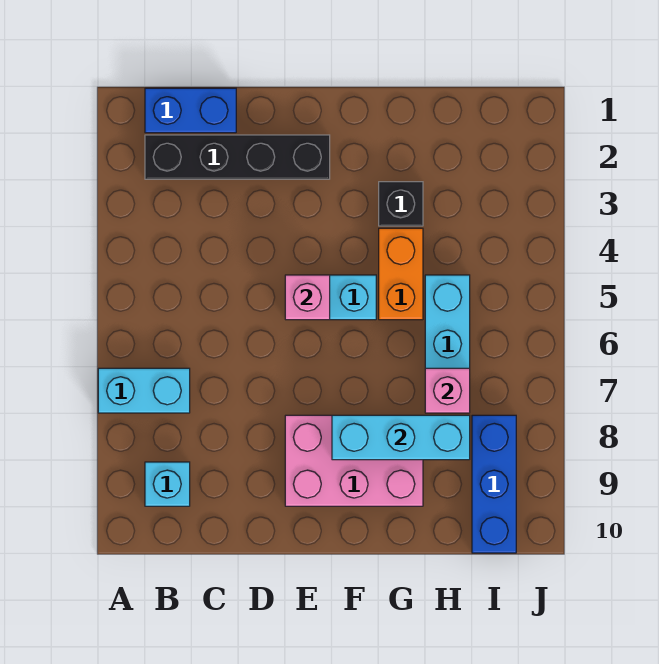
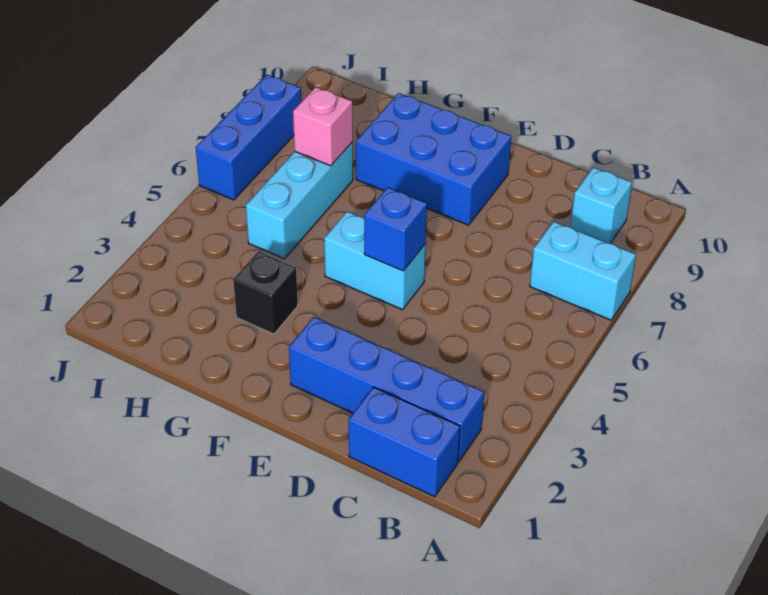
black 1x4 brick [145,135,330,179] -> blue 1x4 brick [289,317,484,462]
pink 1x1 brick [285,275,330,320] -> blue 1x1 brick [364,187,427,271]
pink 2x3 brick [285,415,423,506] -> blue 2x3 brick [356,93,511,225]
cyan 1x3 brick [332,415,470,460] -> none
orange 1x2 brick [379,228,423,320] -> none
blue 1x3 brick [472,415,516,553] -> blue 1x3 brick moved to [196,75,302,200]

